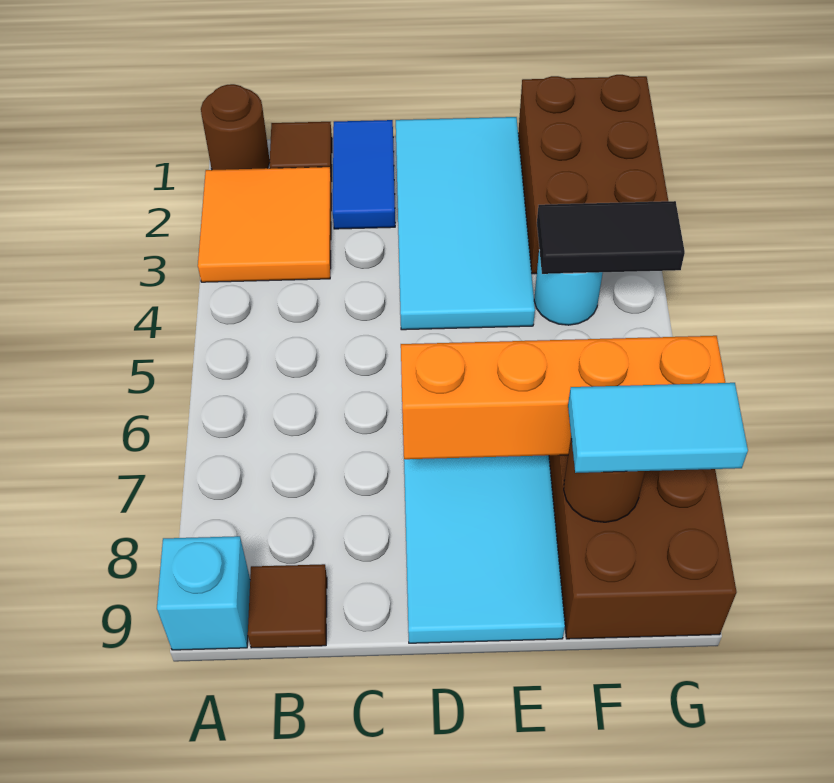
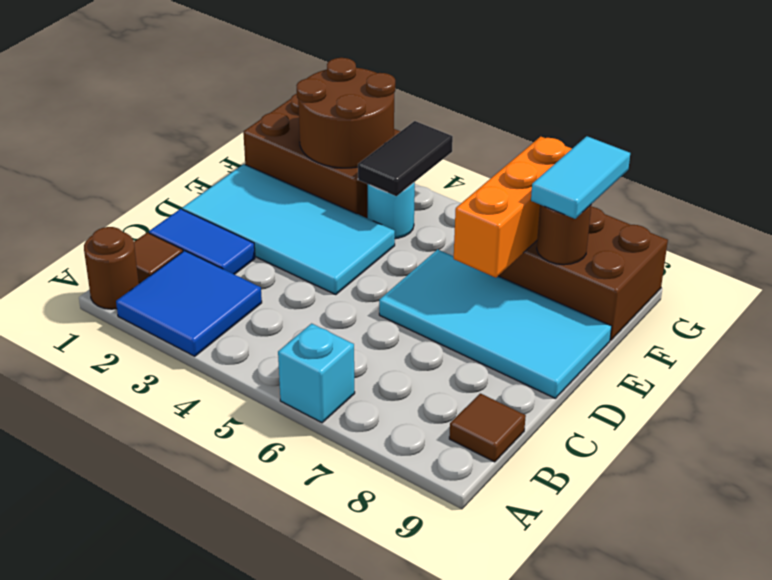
orange 2x2 tile [198,167,331,282] -> blue 2x2 tile [116,251,262,356]
cyan 1x1 brick [157,536,250,650] -> cyan 1x1 brick moved to [278,324,355,423]
orange 1x4 brick [401,336,725,459] -> orange 1x3 brick [454,137,572,278]
none -> brown 2x2 round brick [296,58,395,168]

